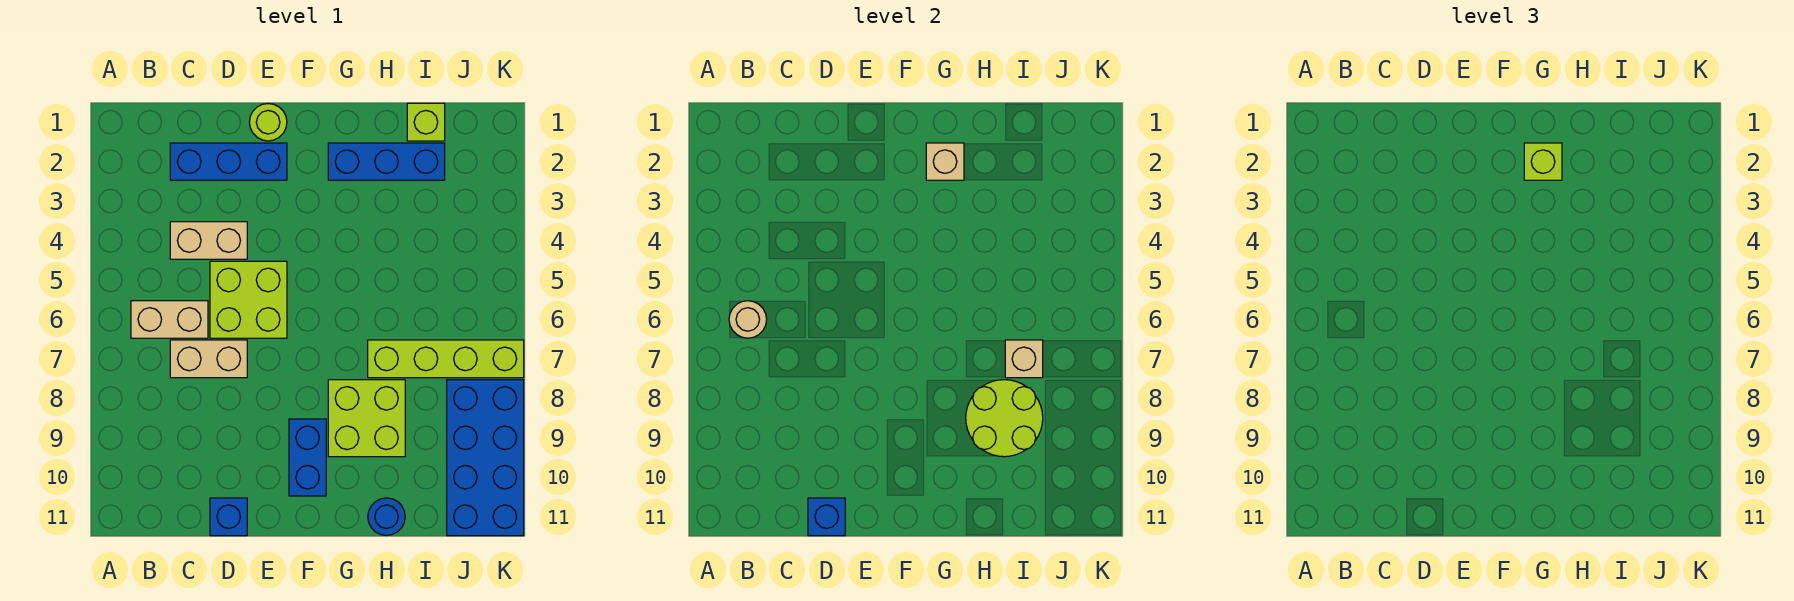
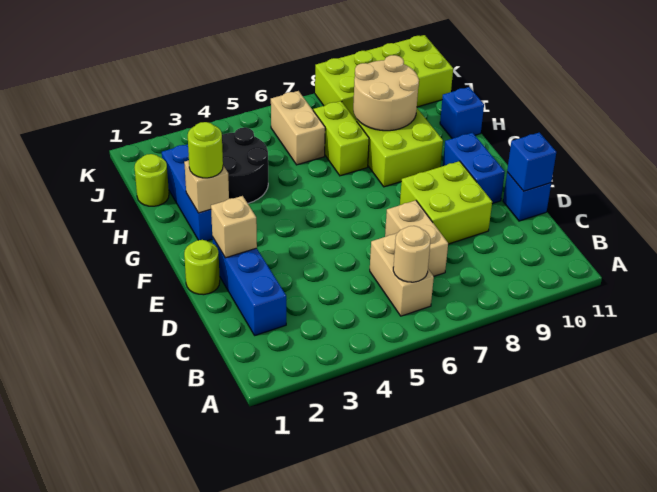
tan 1x2 brick [170,222,247,259] -> tan 1x2 brick moved to [271,91,325,165]
lime 2x2 brick [210,261,287,338] -> lime 2x2 brick moved to [400,161,492,244]
blue 1x2 brick [289,419,326,496] -> blue 1x2 brick turned to [443,133,505,204]
lime 1x1 brick [1524,143,1562,180] -> lime 1x1 round brick [188,122,223,178]
none -> black 2x2 round brick [222,128,268,203]
lime 1x4 brick [368,340,524,378] -> lime 1x2 brick [313,101,369,176]
lime 2x2 round brick [966,380,1043,457] -> tan 2x2 round brick [353,55,419,131]
blue 1x1 round brick [368,498,405,535] -> blue 1x1 brick [440,87,484,139]
lime 1x1 brick [407,103,445,141] -> lime 1x1 round brick [135,154,169,206]
tan 1x1 brick [1005,340,1043,378] -> tan 1x1 brick moved to [211,196,257,258]
blue 2x4 brick [447,380,524,536] -> lime 2x4 brick [315,35,453,121]

